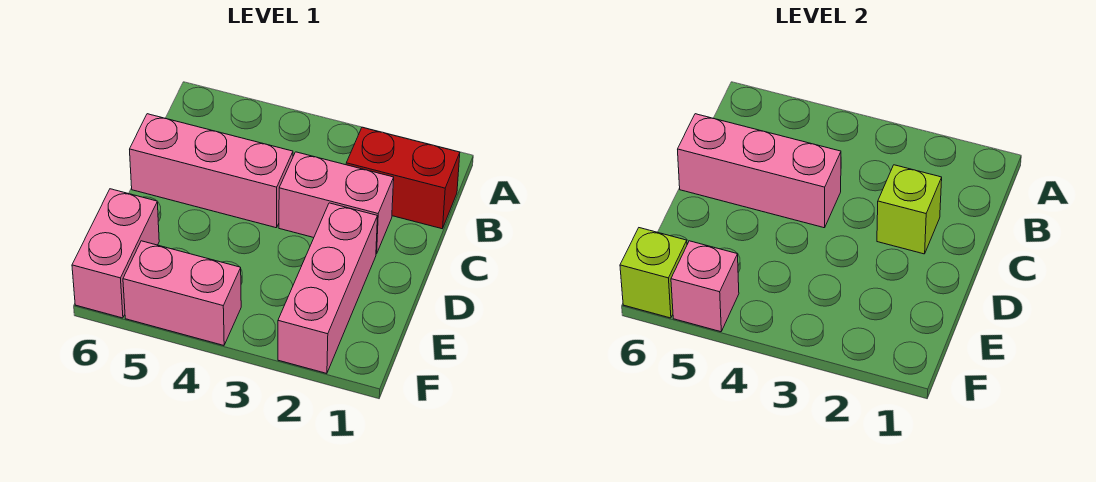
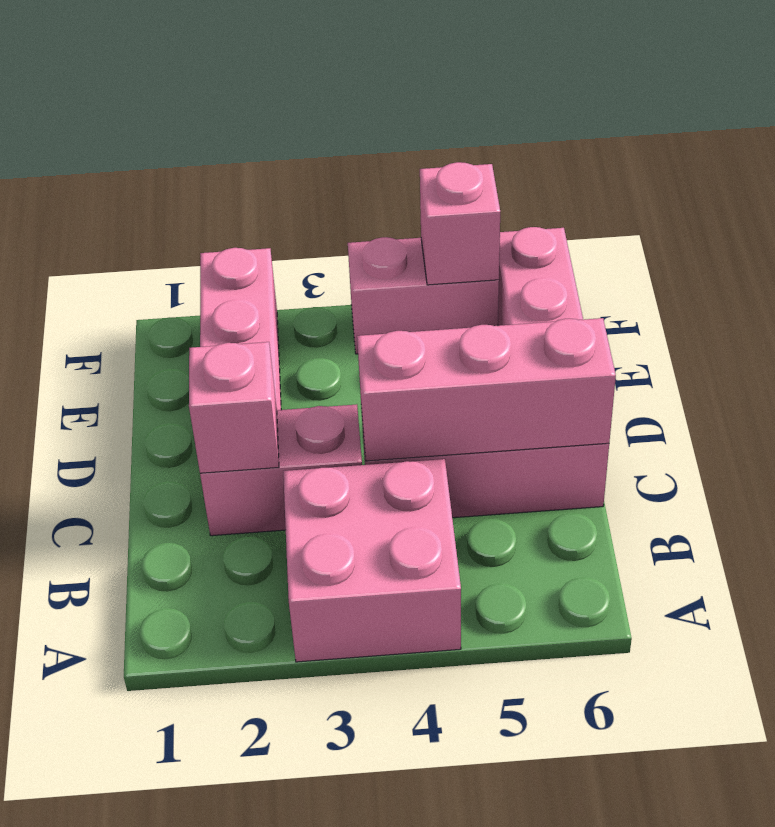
none -> pink 2x2 brick [283,459,461,662]
red 1x2 brick [346,127,460,229] -> none
lime 1x1 brick [877,165,942,254] -> pink 1x1 brick [189,342,279,473]
lime 1x1 brick [620,228,687,318] -> none

